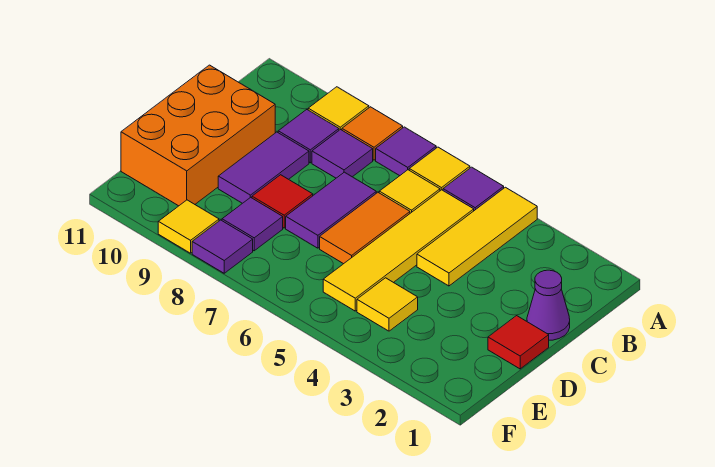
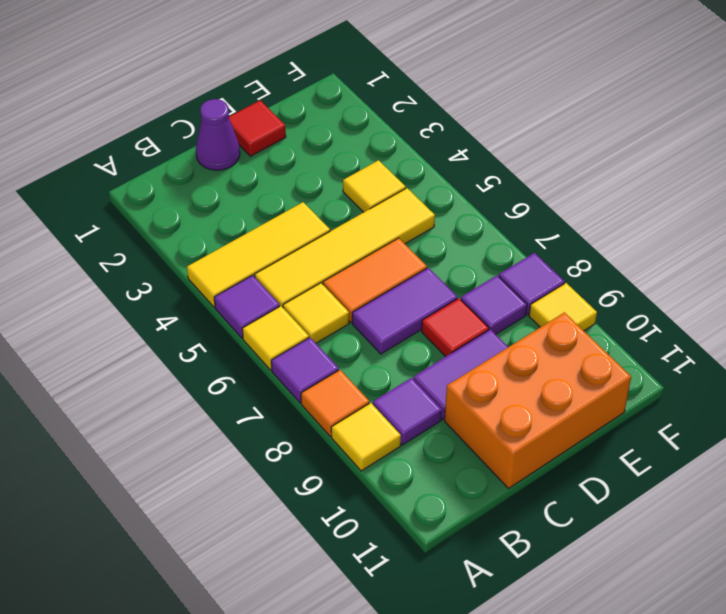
purple 1x1 tile [312,129,373,178] -> none

